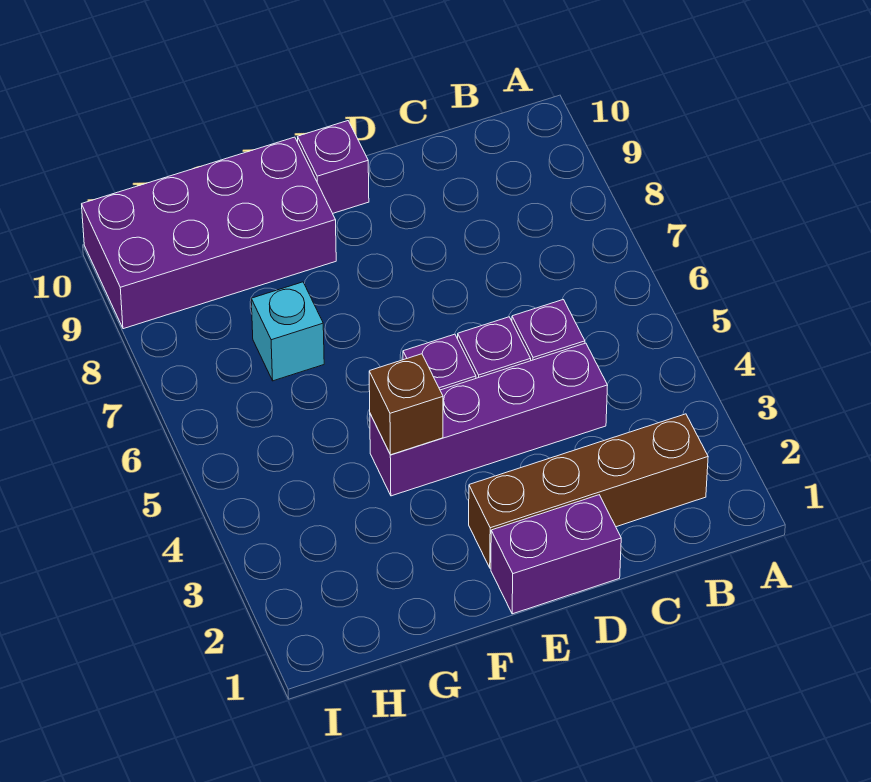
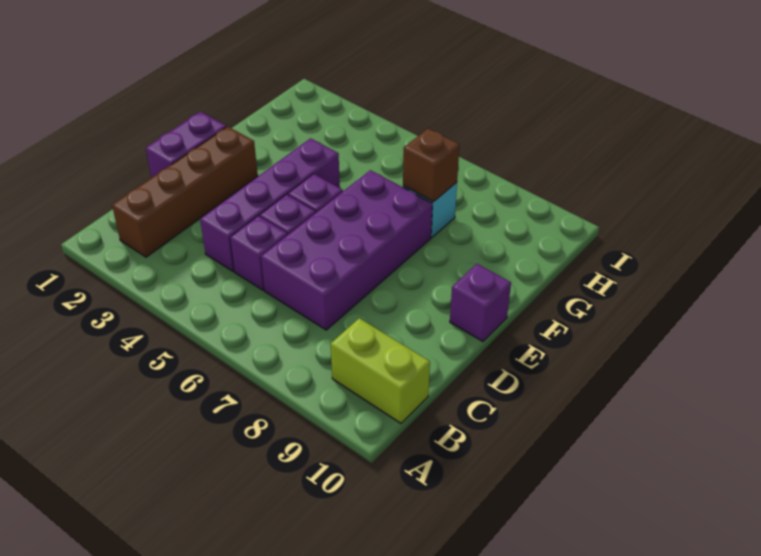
none -> lime 1x2 brick [331,318,430,423]
brown 1x1 brick [369,354,443,455] -> brown 1x1 brick moved to [403,129,460,201]
purple 2x4 brick [82,137,336,329] -> purple 2x4 brick moved to [261,170,432,330]

